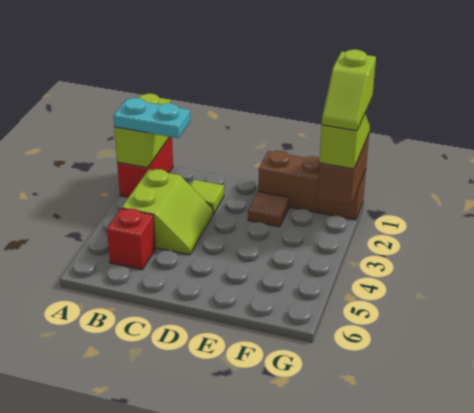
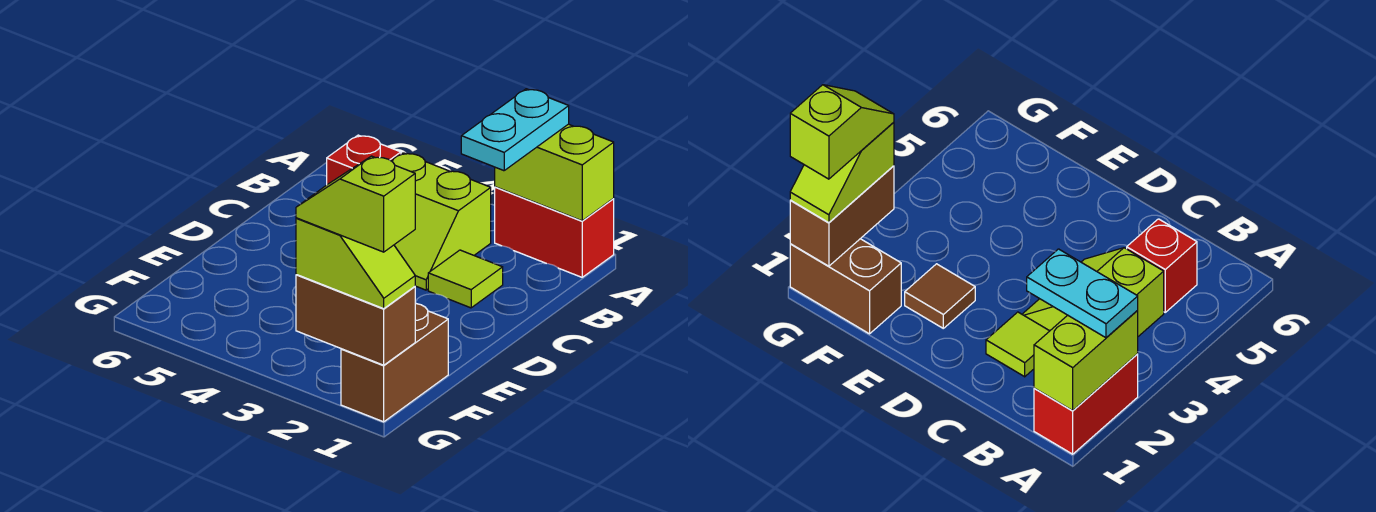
brown 1x3 brick [258,151,366,220] -> brown 1x2 brick [341,303,448,422]

